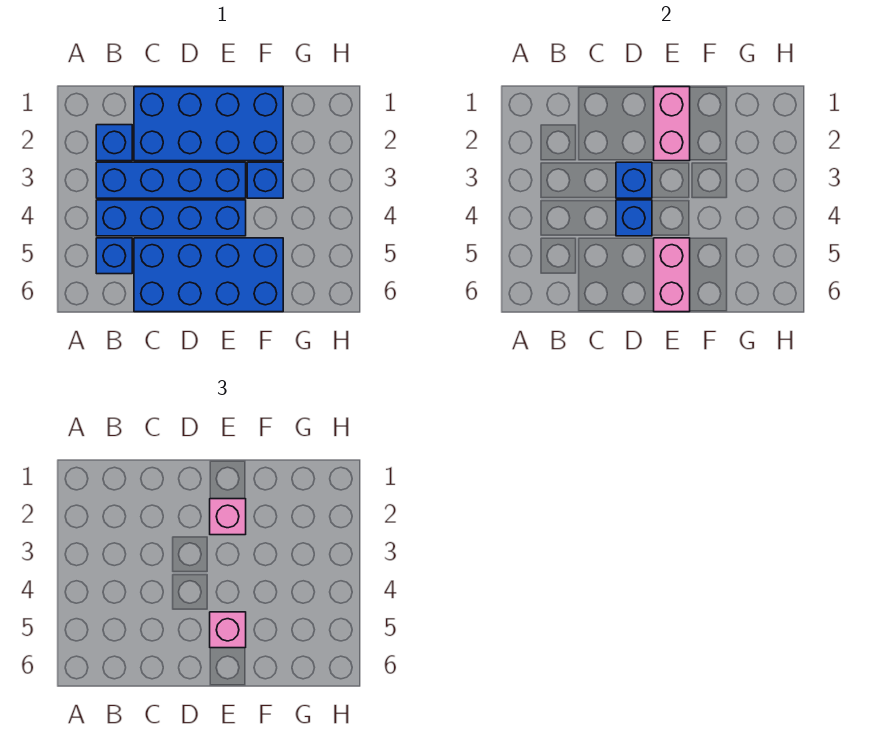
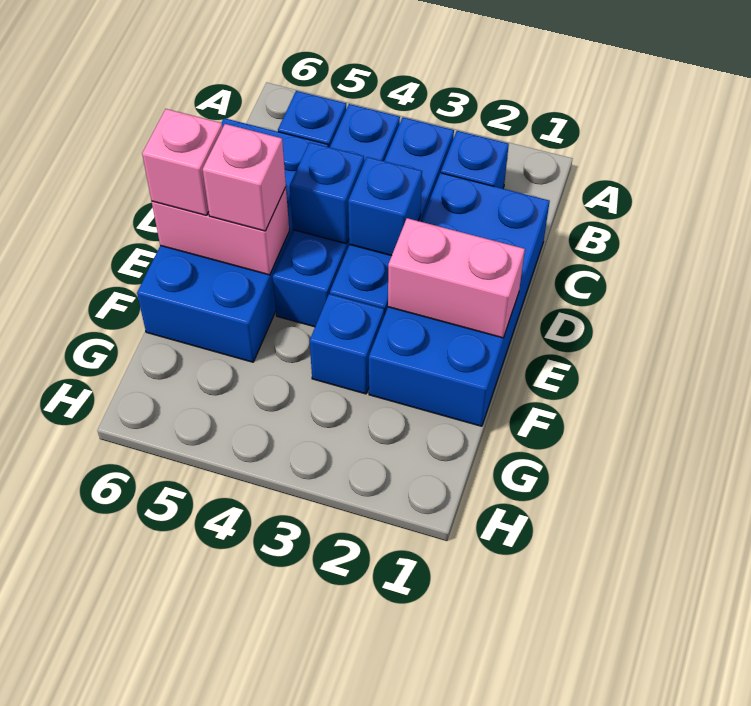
pink 1x1 brick [210,499,246,535] -> pink 1x1 brick moved to [142,109,223,215]

